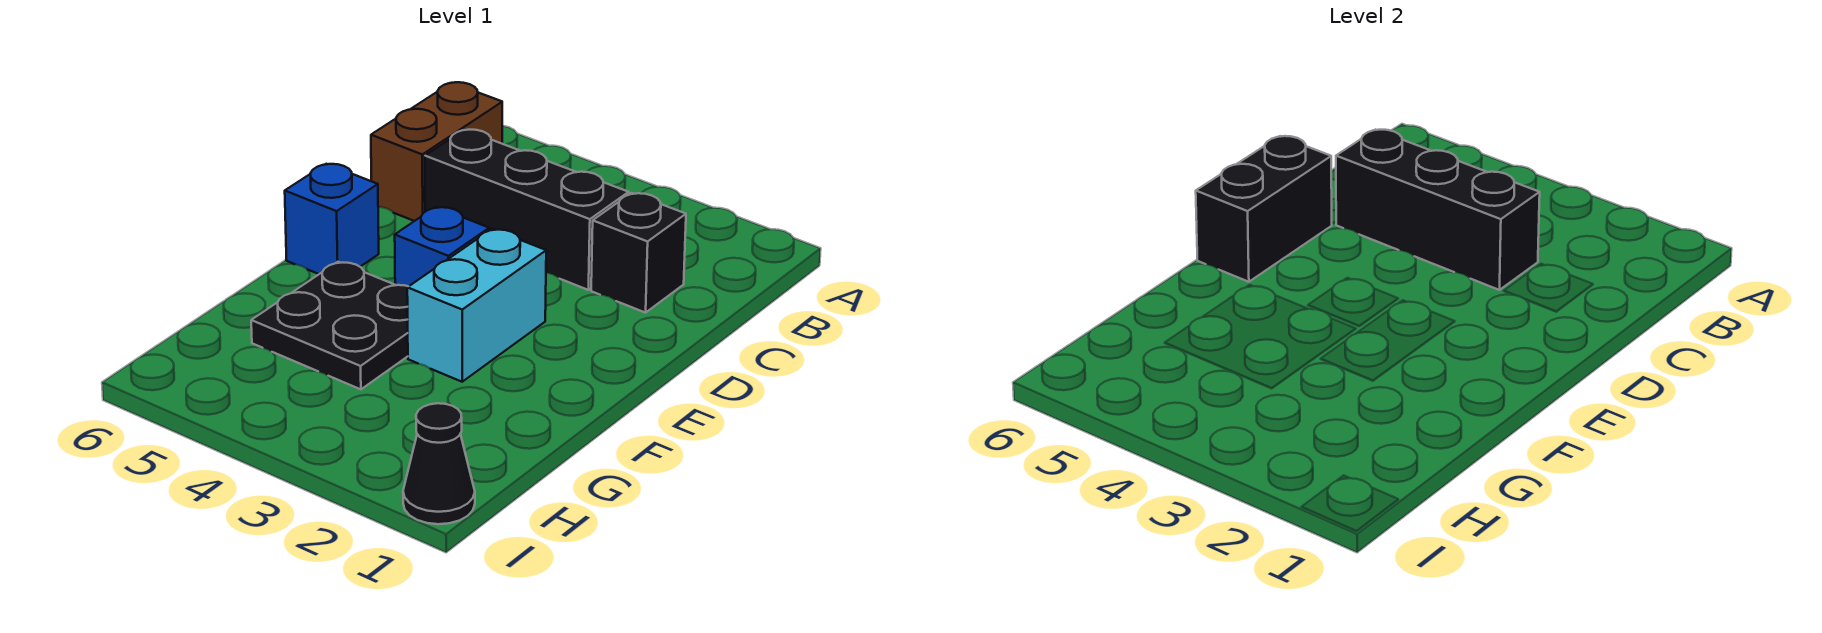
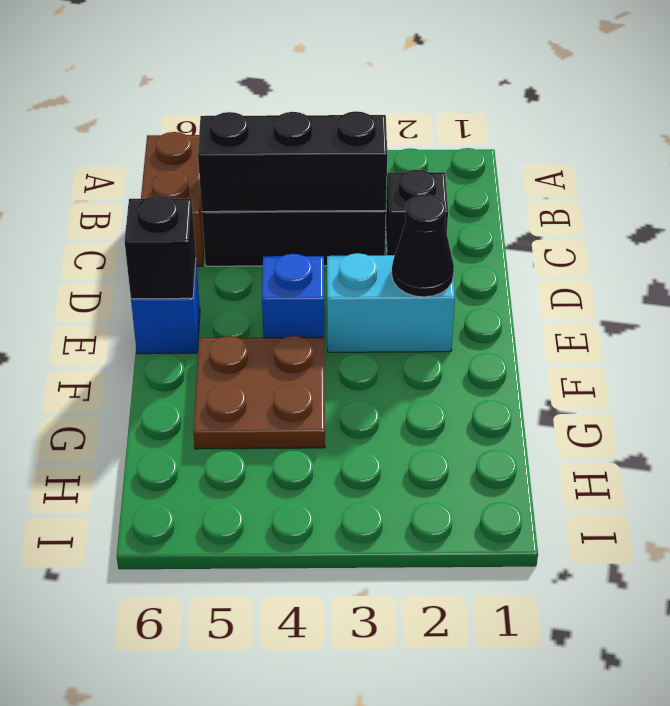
black 1x2 brick [1196,136,1332,282] -> black 1x1 brick [125,196,196,299]
cyan 1x2 brick [407,229,546,382] -> cyan 1x2 brick turned to [327,253,455,352]
black 2x2 plate [251,262,409,389] -> brown 2x2 plate [193,336,325,449]
black 1x1 cone [403,403,475,524] -> black 1x1 cone moved to [392,194,454,297]

